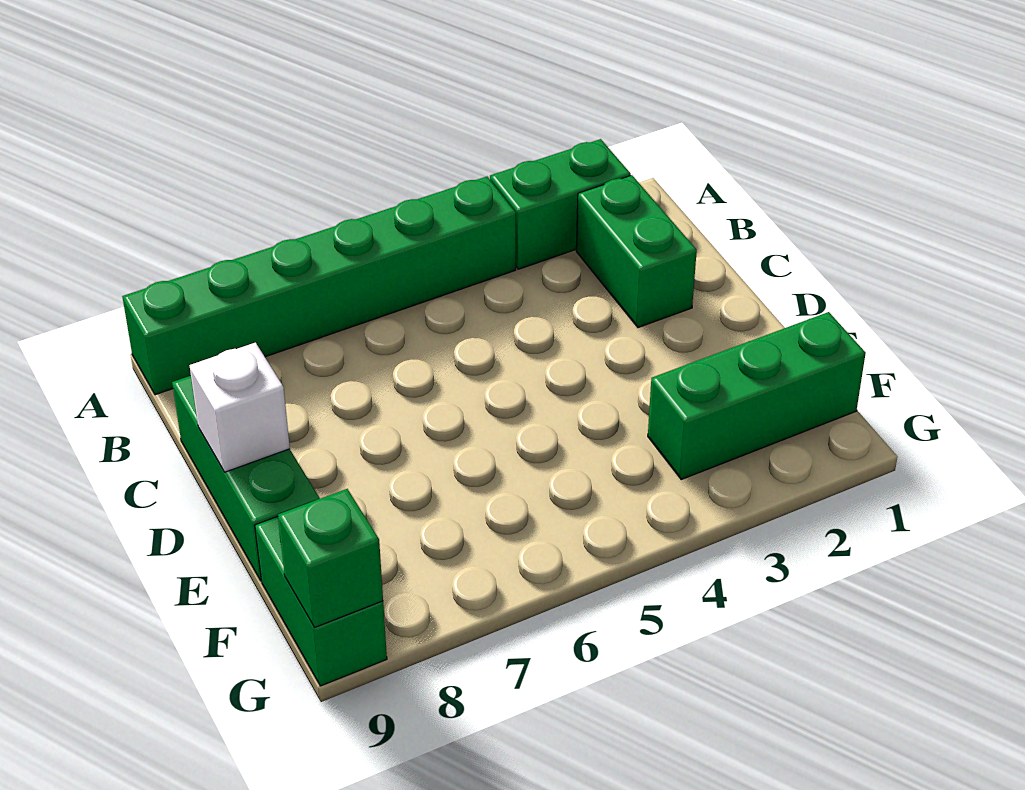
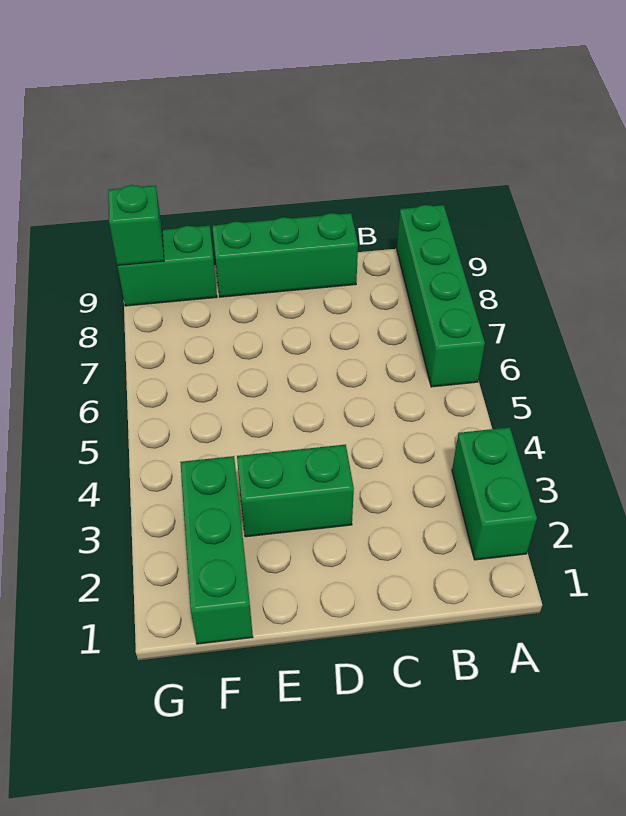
green 1x6 brick [122,177,516,395] -> green 1x4 brick [397,205,485,387]
green 1x2 brick [576,175,697,328] -> green 1x2 brick moved to [237,445,354,537]
white 1x1 brick [190,343,290,472] -> none

